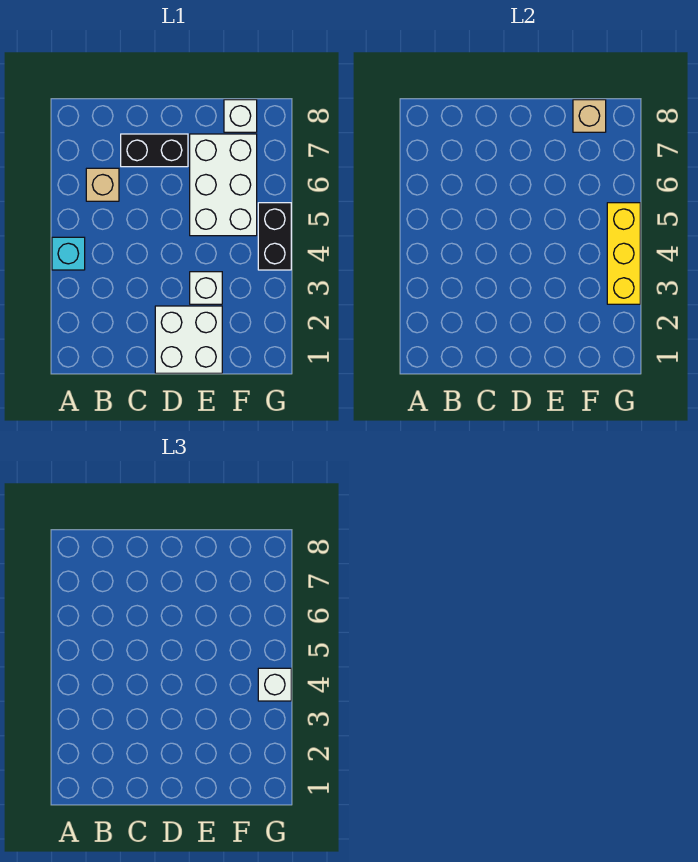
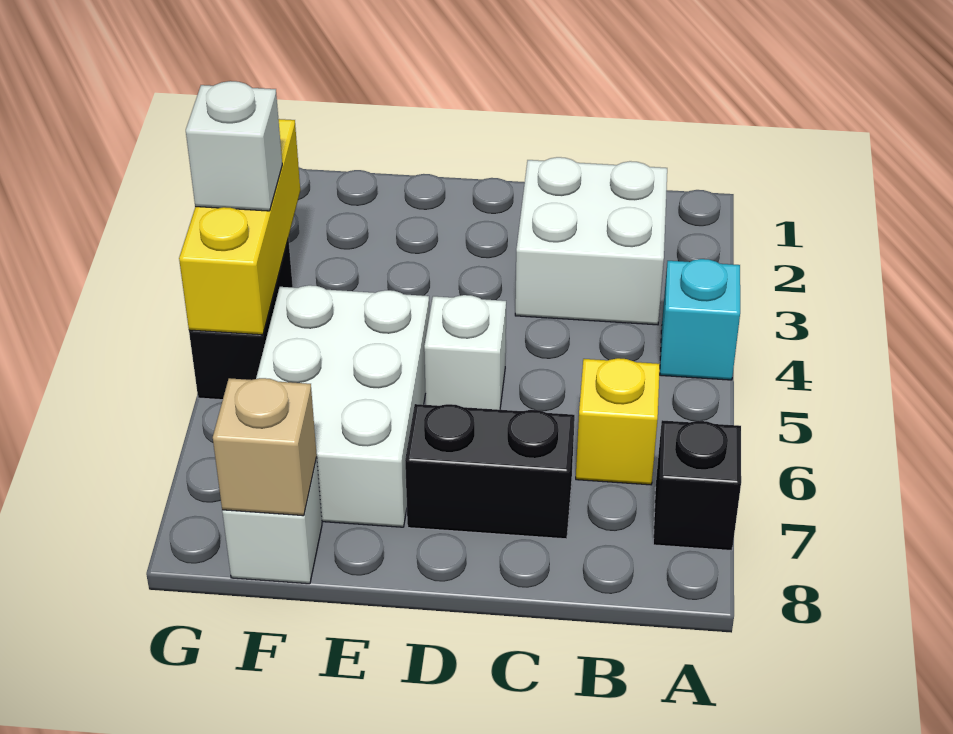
none -> black 1x1 brick [653,420,741,551]
tan 1x1 brick [86,168,119,201] -> yellow 1x1 brick [576,358,660,485]
white 2x2 brick [155,306,222,373] -> white 2x2 brick moved to [515,157,667,325]
white 1x1 brick [190,272,222,304] -> white 1x1 brick moved to [424,295,506,410]

